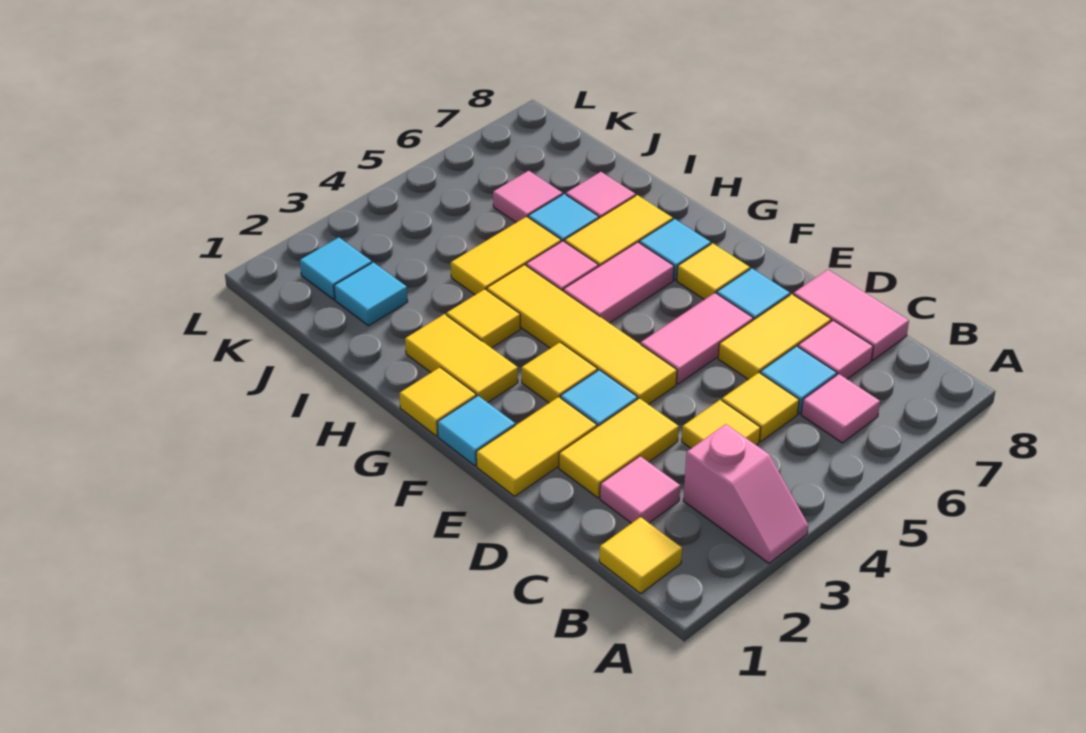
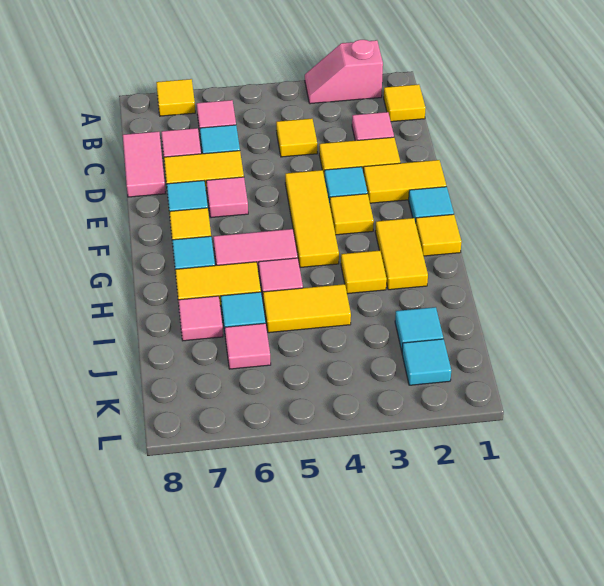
pink 1x2 slope [683,424,808,563] -> pink 1x2 slope turned to [305,40,383,104]
yellow 1x1 tile [722,373,799,441] -> yellow 1x1 tile moved to [156,79,195,116]
yellow 1x4 tile [487,265,677,405] -> yellow 1x3 tile [285,170,339,268]
pink 1x2 tile [641,293,753,384] -> pink 1x1 tile [206,177,248,218]

